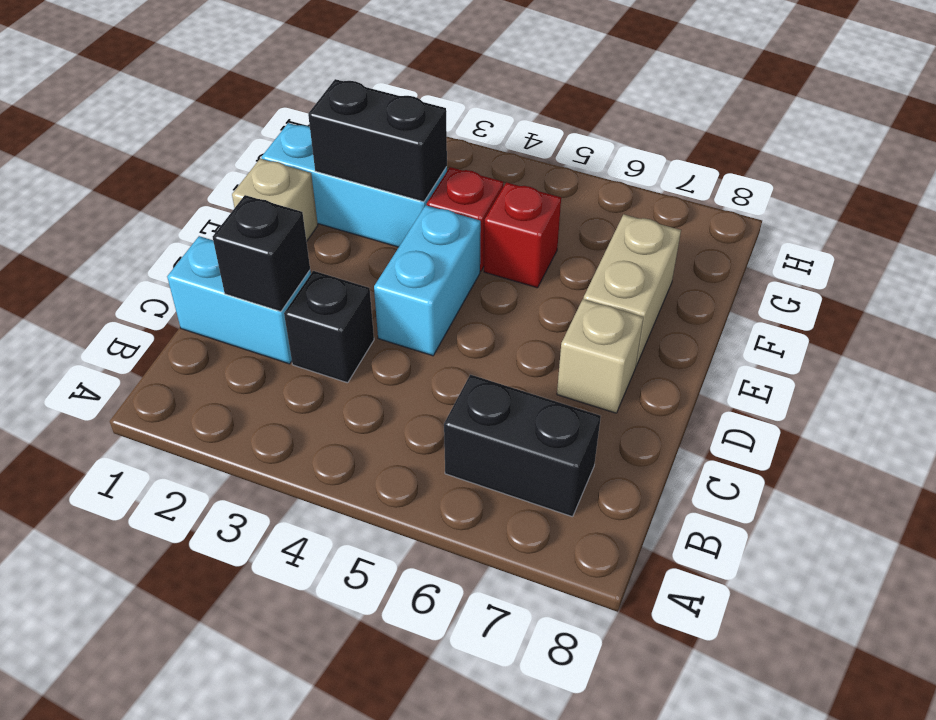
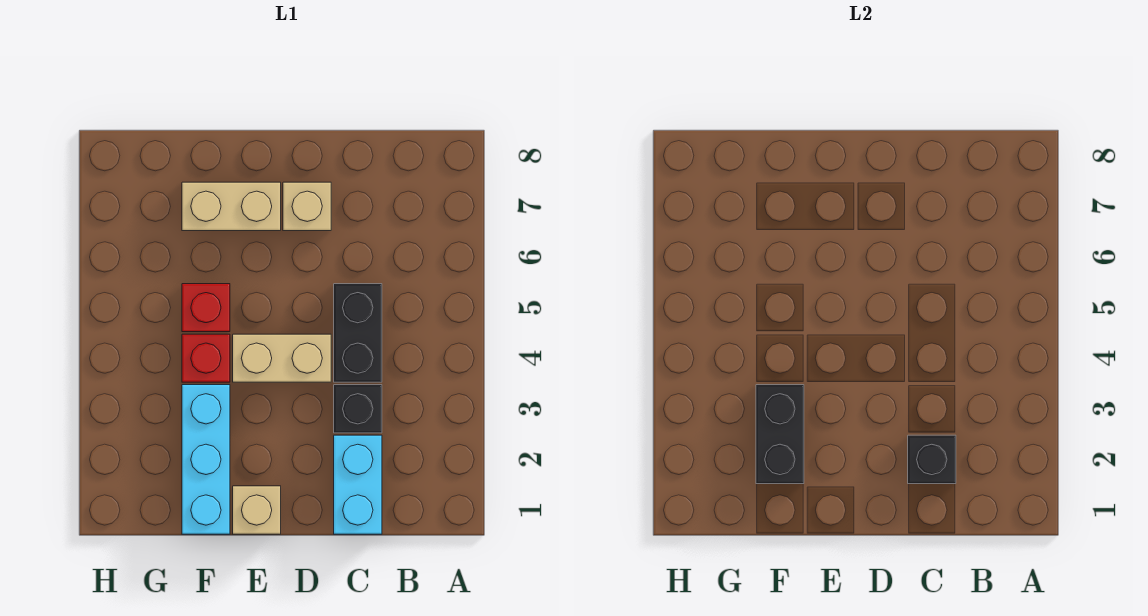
black 1x2 brick [444,375,601,517] -> black 1x2 brick moved to [334,284,382,382]
cyan 1x2 brick [374,205,481,356] -> tan 1x2 brick [233,334,331,382]

